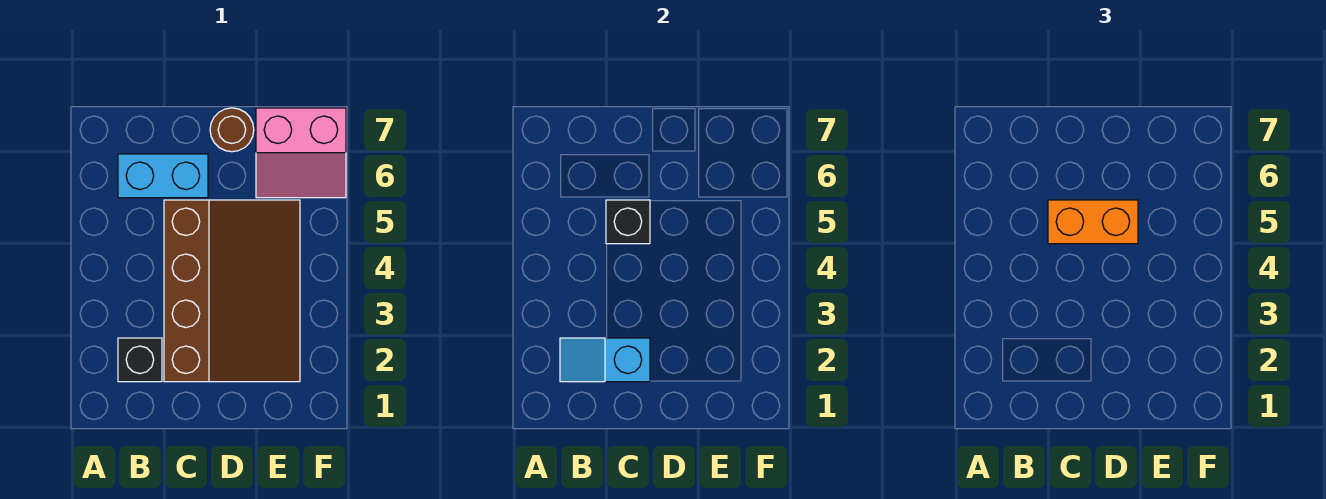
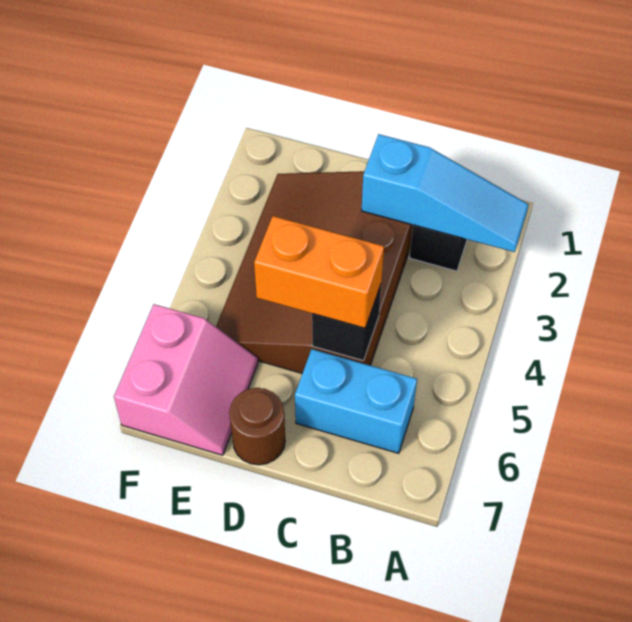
cyan 1x2 slope [560,338,650,382] -> cyan 1x3 slope [362,134,529,252]
pink 2x2 slope [256,108,346,198] -> pink 2x2 slope turned to [114,304,258,455]

